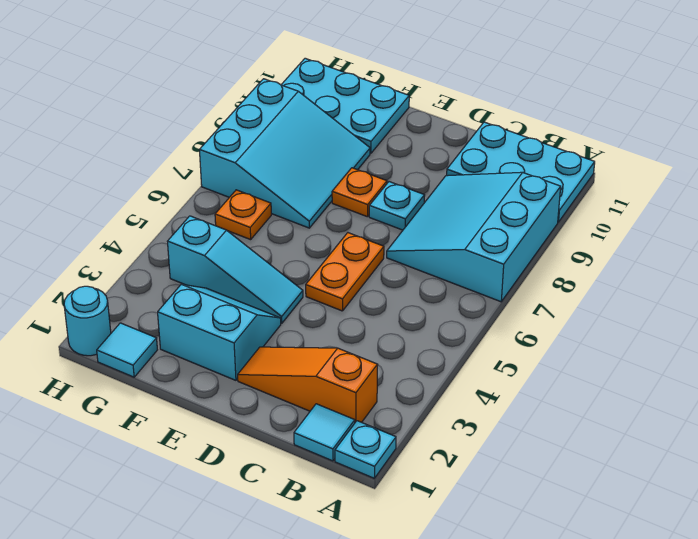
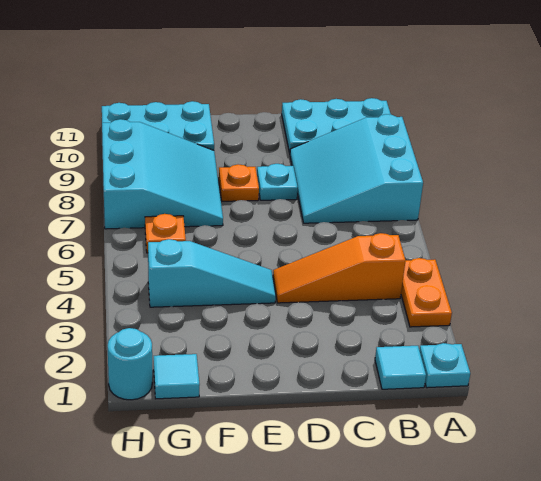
orange 1x3 slope [238,347,378,422] -> orange 1x3 slope moved to [273,233,406,303]
orange 1x2 plate [306,233,384,311] -> orange 1x2 plate moved to [401,258,452,327]
cyan 2x2 slope [158,284,281,380] -> none

